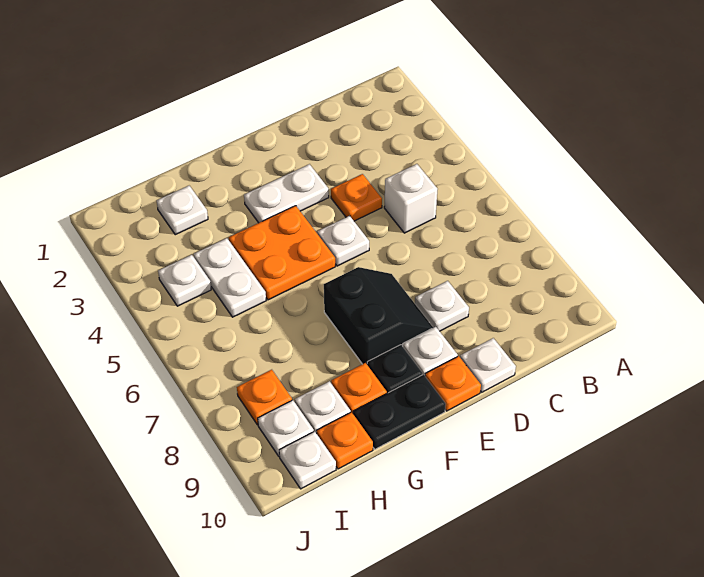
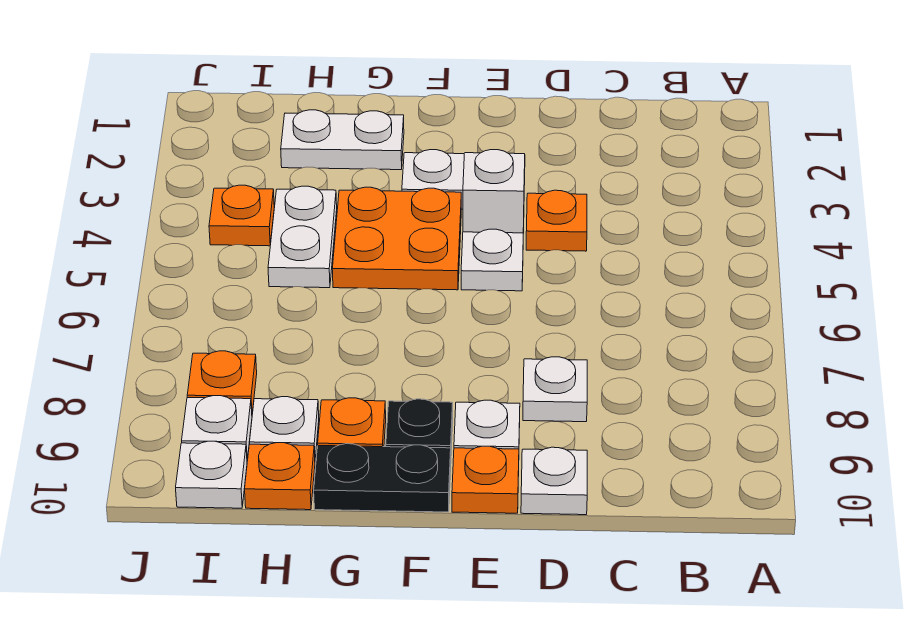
white 1x1 brick [384,164,437,233] -> white 1x1 brick moved to [463,150,525,233]
black 2x2 slope [324,267,433,364] -> none
white 1x1 plate [157,186,208,235] -> white 1x2 plate [281,110,404,170]
white 1x1 plate [158,255,211,306] -> orange 1x1 plate [209,185,274,246]

